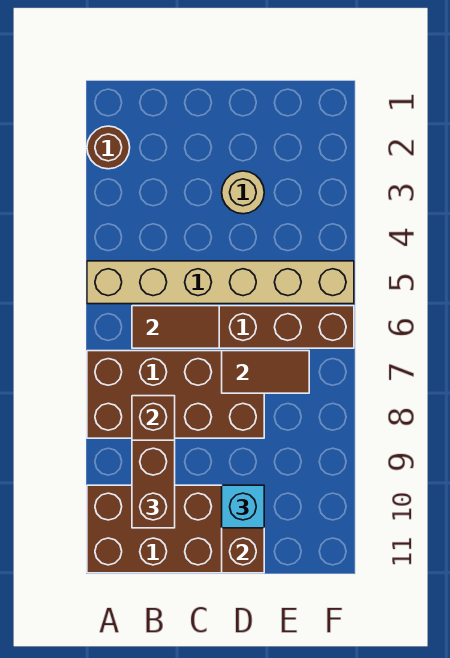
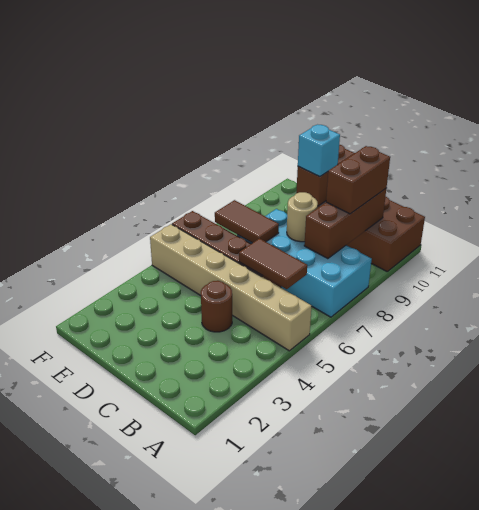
brown 1x1 round brick [87,126,130,169] -> brown 1x1 round brick moved to [201,281,232,332]
brown 2x4 brick [87,351,264,438] -> cyan 2x4 brick [237,209,372,317]
tan 1x1 round brick [222,171,264,214] -> tan 1x1 round brick moved to [287,192,318,242]

